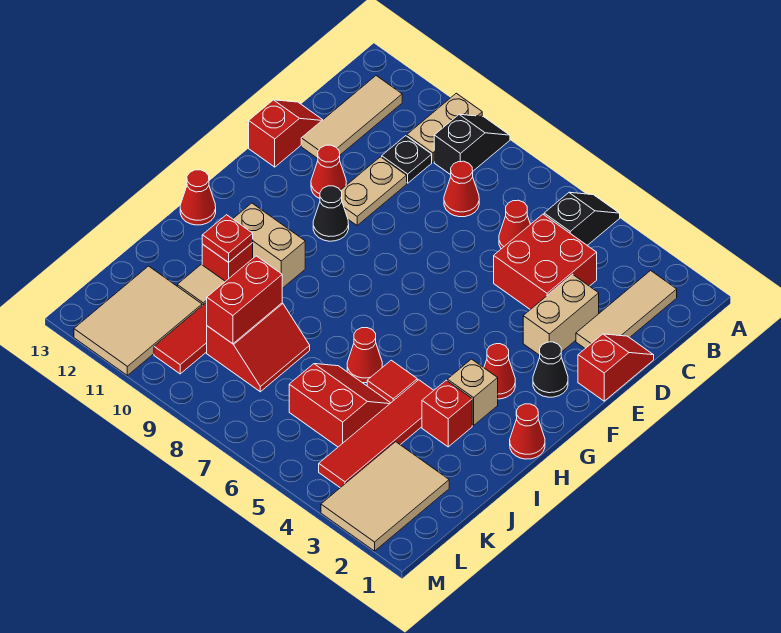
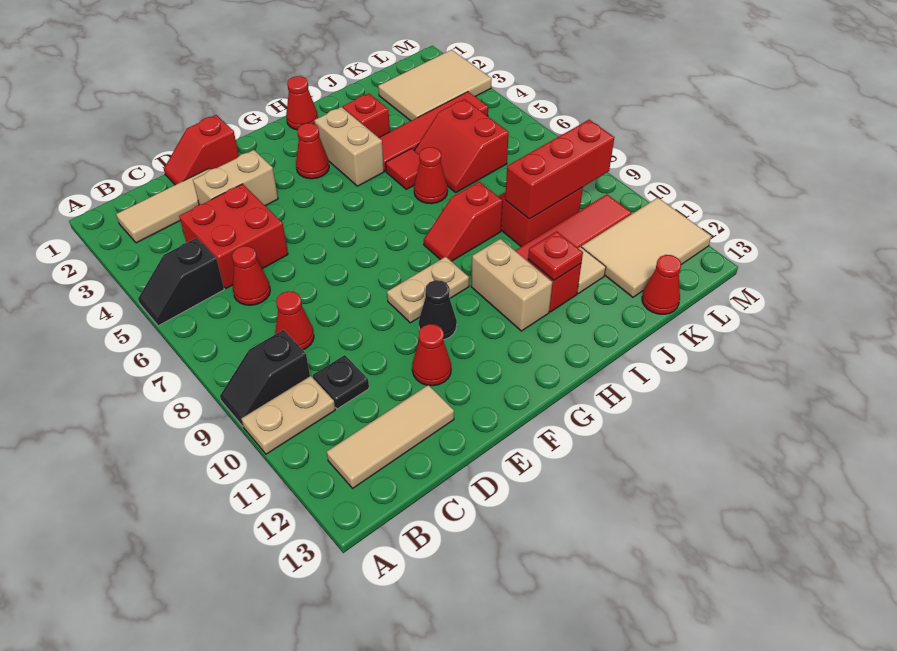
tan 1x2 plate [340,157,407,225] -> tan 1x2 plate moved to [387,257,469,323]
red 1x2 slope [249,100,322,167] -> red 1x2 slope moved to [424,182,503,261]
black 1x1 cone [533,342,568,397] -> none
tan 1x1 brick [447,359,498,426] -> tan 1x2 brick [314,107,384,186]
red 1x1 cone [180,170,216,225] -> red 1x1 cone moved to [642,255,681,314]
red 1x2 brick [207,256,282,344] -> red 1x3 brick [505,120,614,219]

